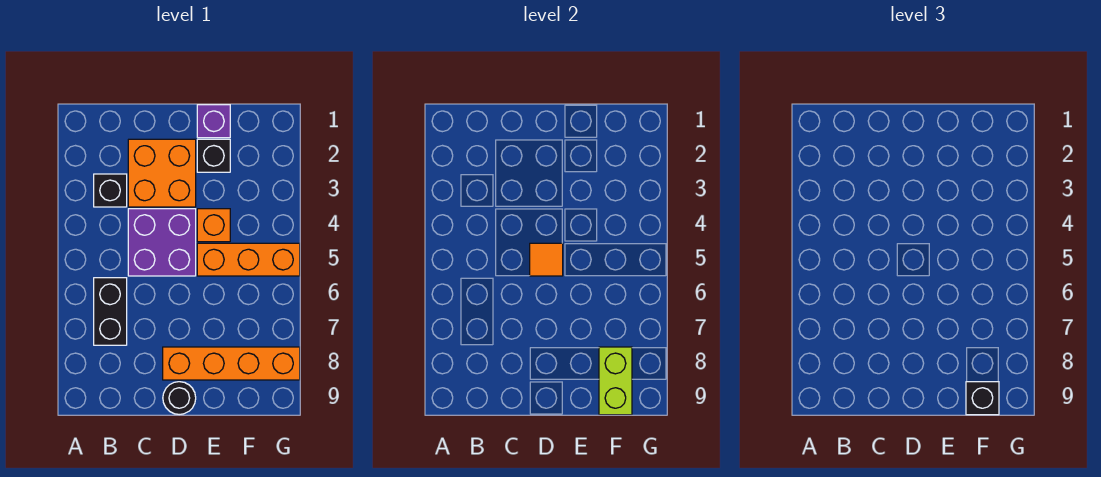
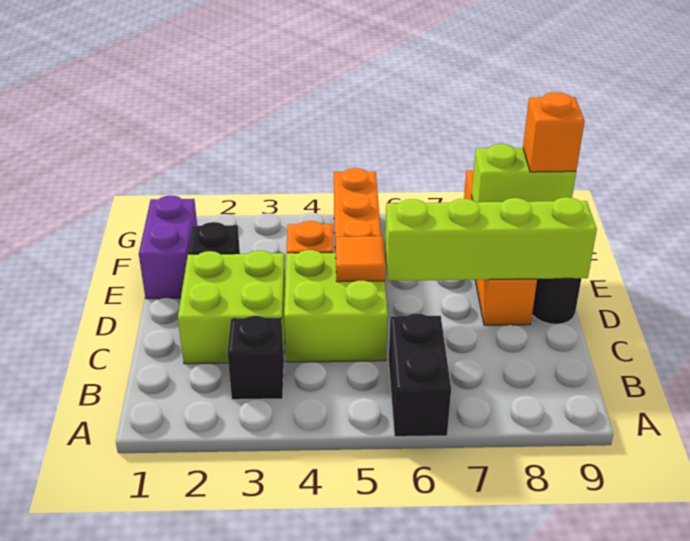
black 1x2 brick [94,278,127,345] -> black 1x2 brick turned to [389,314,451,437]
orange 2x2 brick [128,139,196,207] -> lime 2x2 brick [178,251,285,364]
purple 2x2 brick [128,209,196,276] -> lime 2x2 brick [284,250,388,362]
none -> lime 1x4 brick [385,197,597,281]
purple 1x1 brick [197,105,230,138] -> purple 1x2 brick [139,196,197,299]
black 1x1 brick [966,382,999,415] -> orange 1x1 brick [523,92,585,172]

